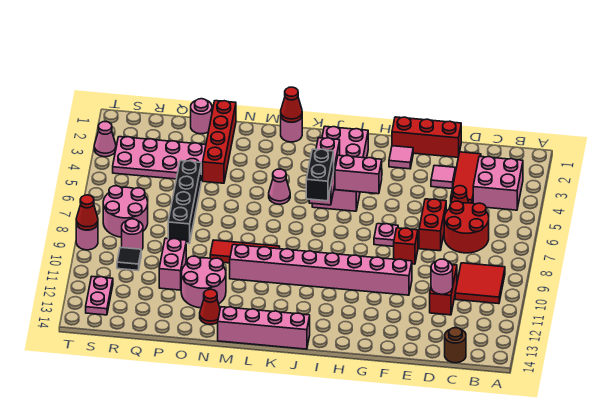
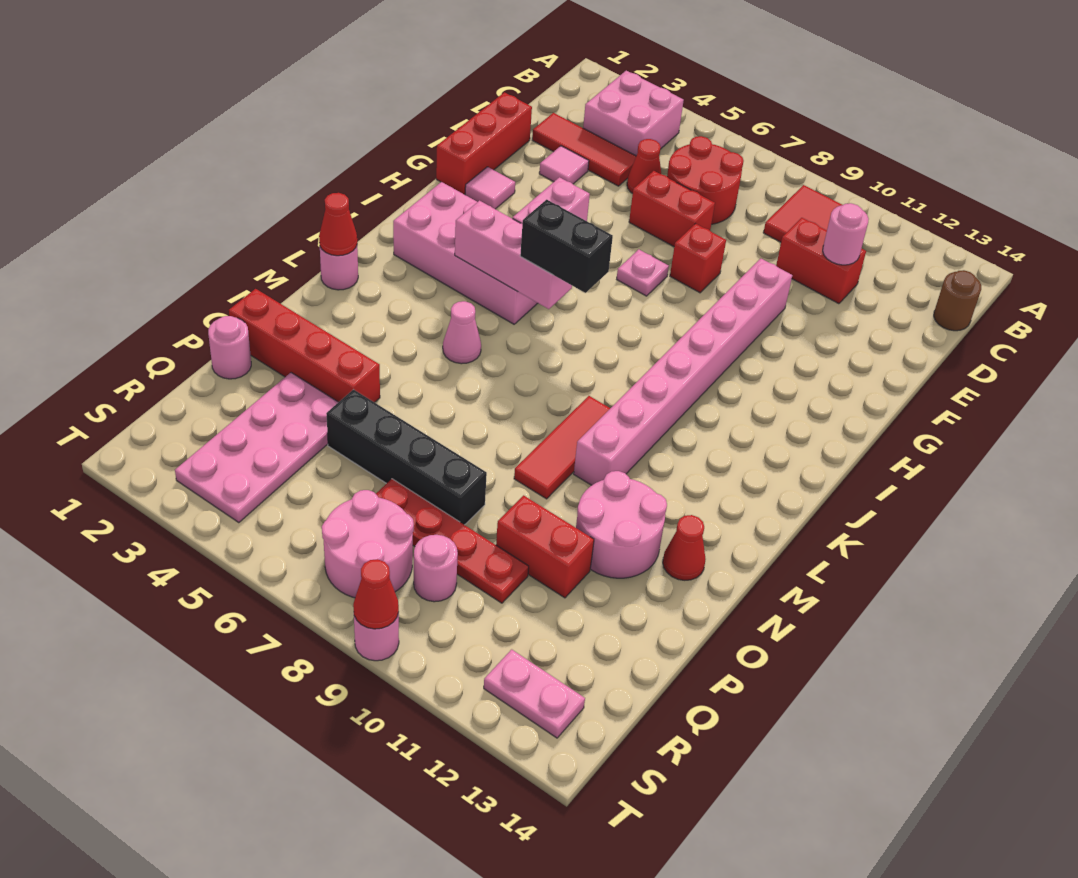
pink 1x4 brick [218,307,310,349] -> none
pink 1x2 brick [159,238,186,290] -> red 1x2 brick [496,495,594,598]
none -> red 1x4 plate [376,479,529,603]
black 1x1 tile [117,247,141,270] -> none
pink 1x1 cone [94,122,116,157] -> none

